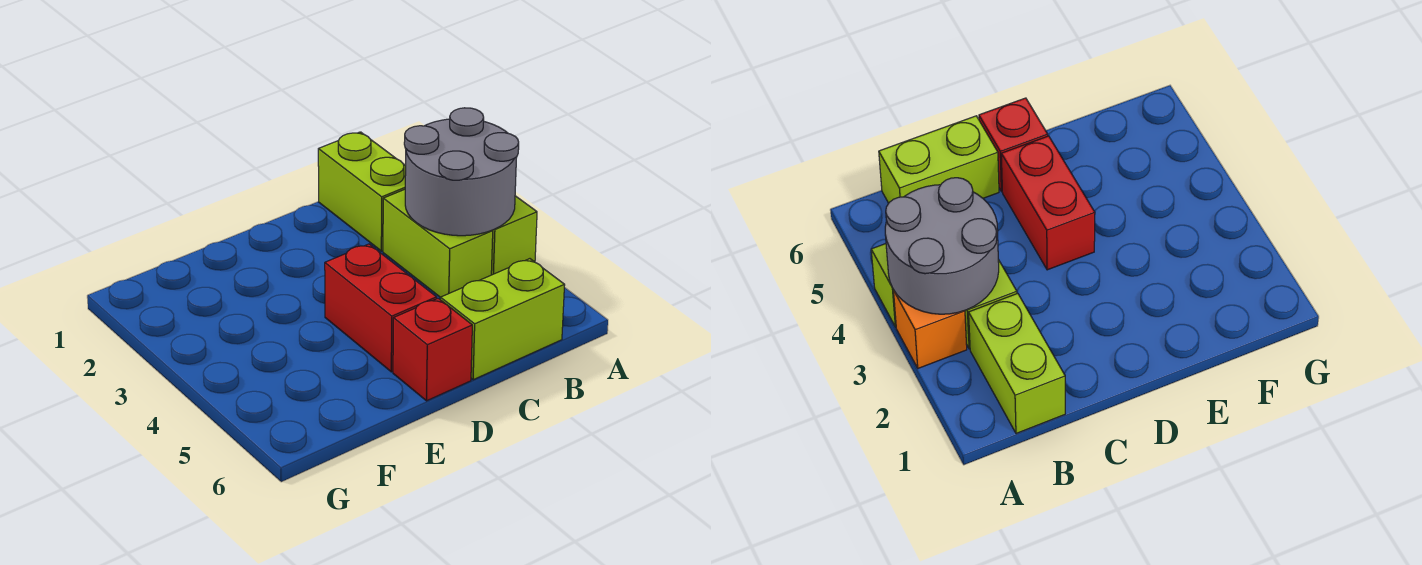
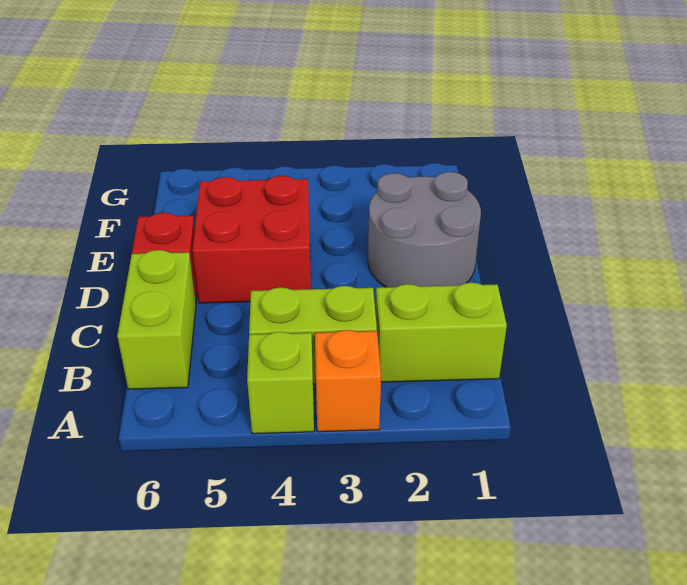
grey 2x2 round brick [404,108,519,236] -> grey 2x2 round brick moved to [368,172,481,287]
red 1x2 brick [325,244,437,372] -> red 2x2 brick [192,176,311,303]

